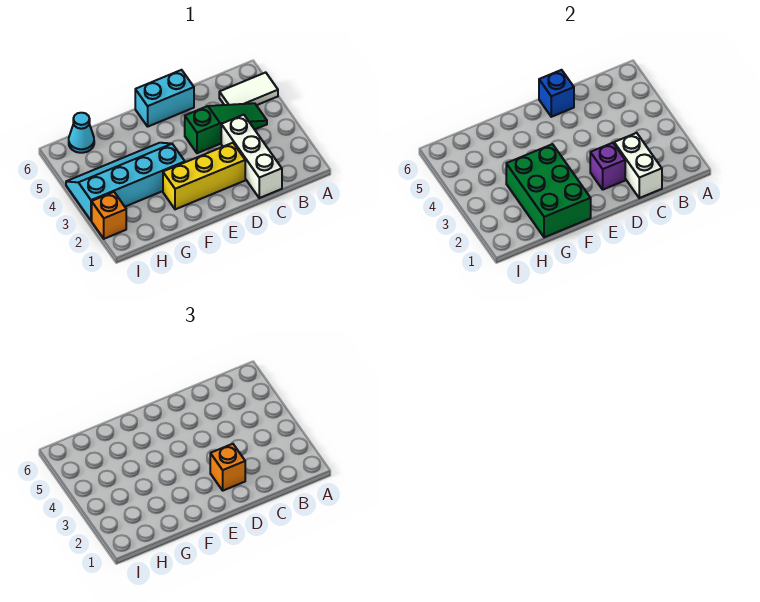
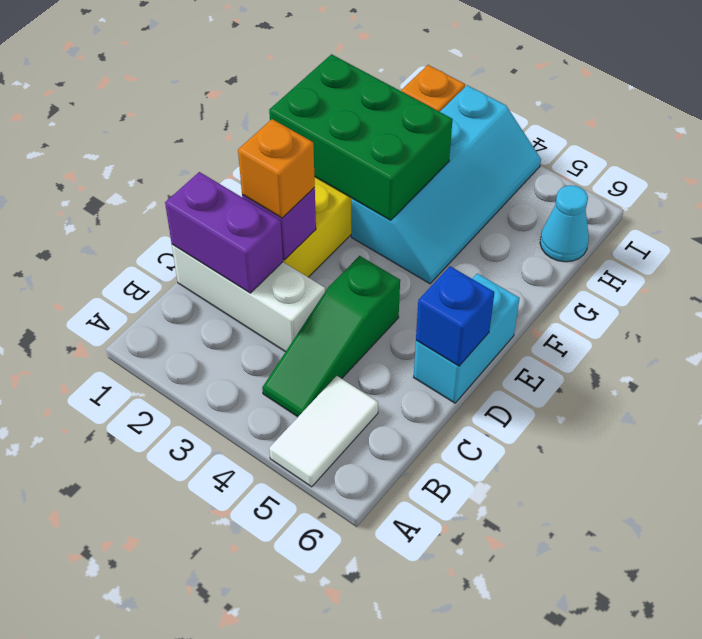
white 1x2 brick [614,133,662,198] -> purple 1x2 brick [165,172,283,293]

